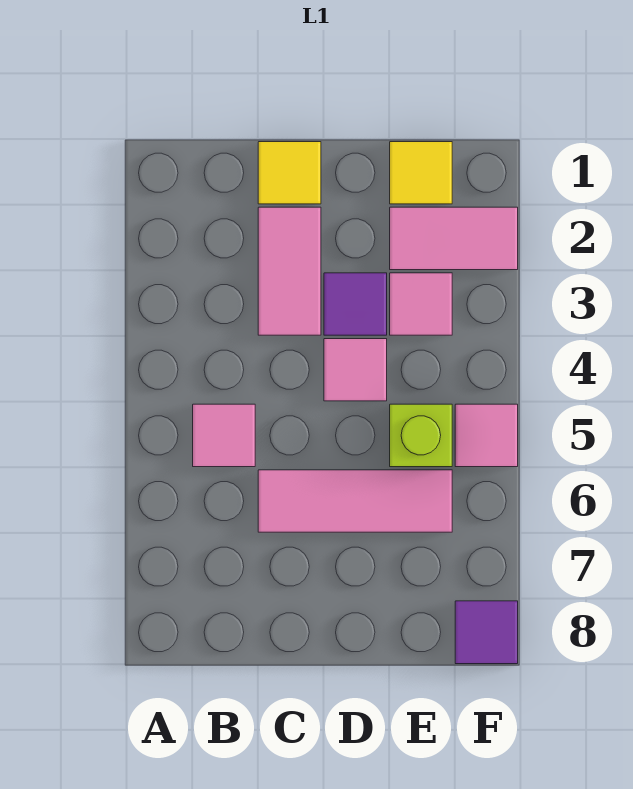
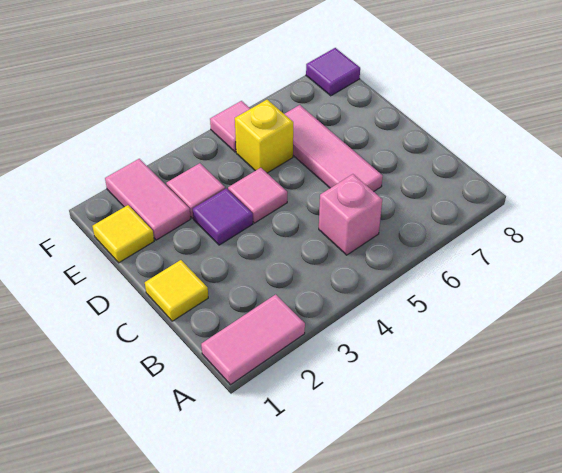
pink 1x1 tile [193,404,255,467] -> pink 1x1 brick [319,174,382,255]
pink 1x2 tile [258,207,321,335] -> pink 1x2 tile moved to [201,294,305,385]
lime 1x1 brick [390,404,452,467] -> yellow 1x1 brick [235,100,293,173]

